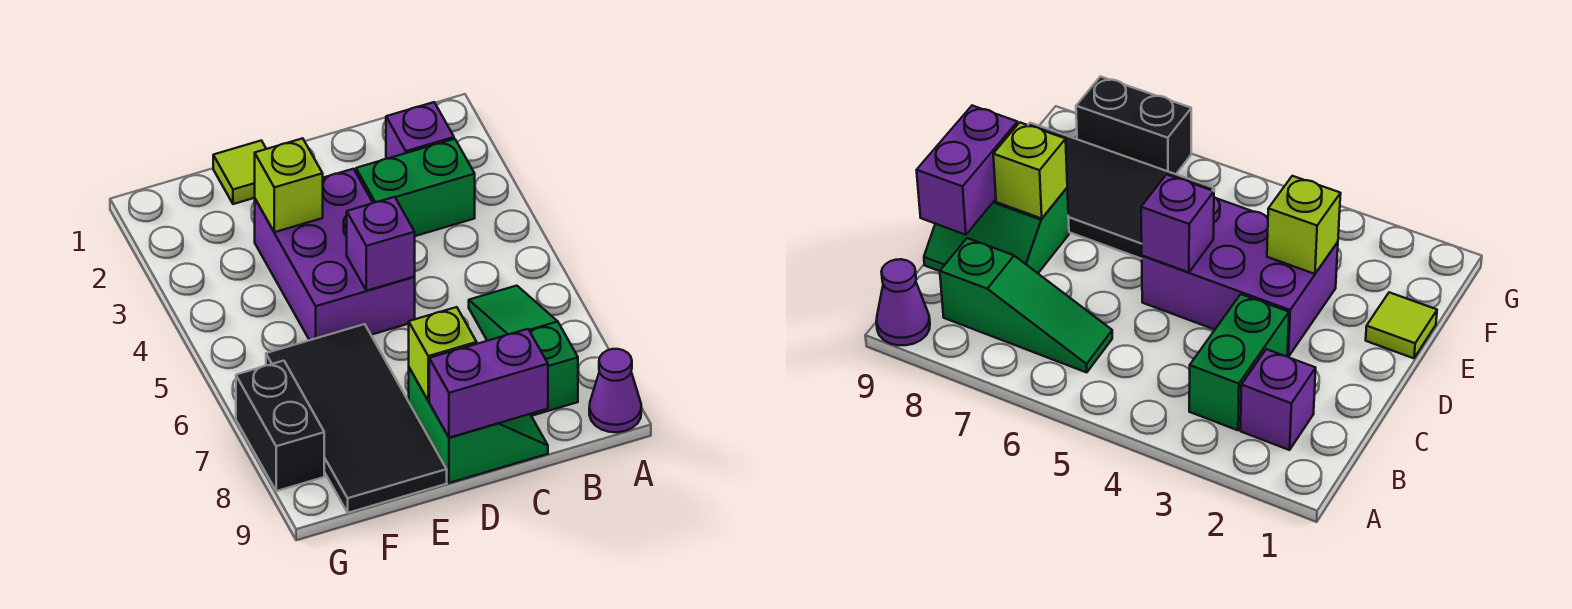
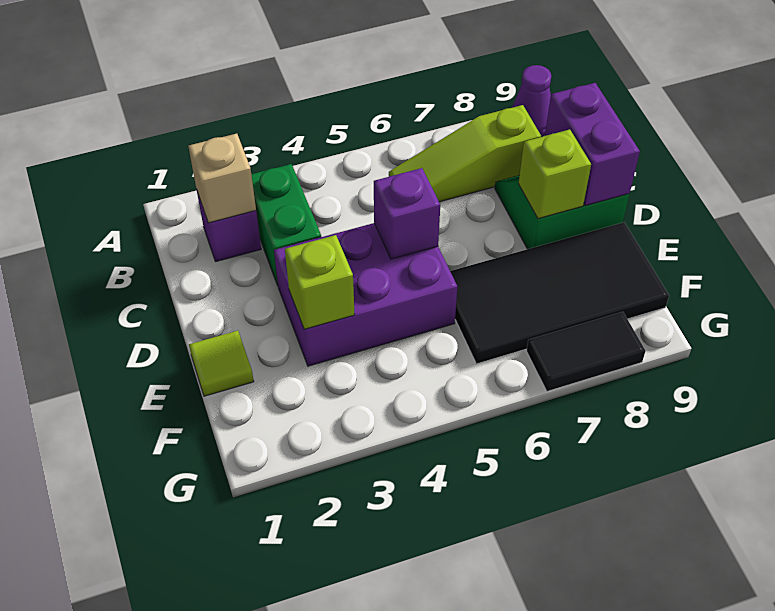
none -> tan 1x1 brick [188,134,256,223]
green 1x3 slope [469,286,578,416] -> lime 1x3 slope [389,105,541,202]
black 1x2 brick [236,361,324,491] -> black 1x2 tile [526,312,646,391]

